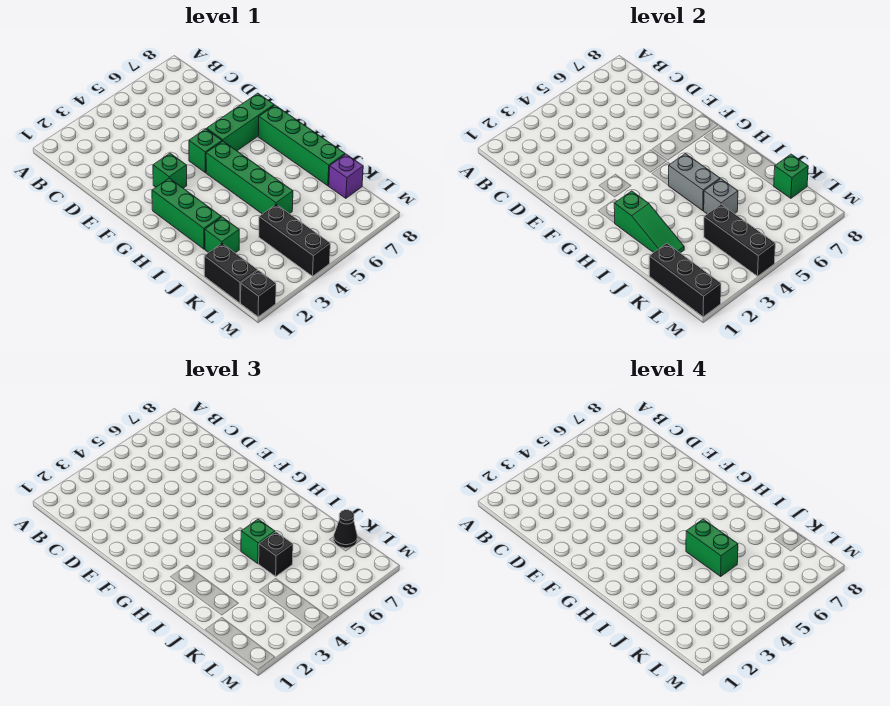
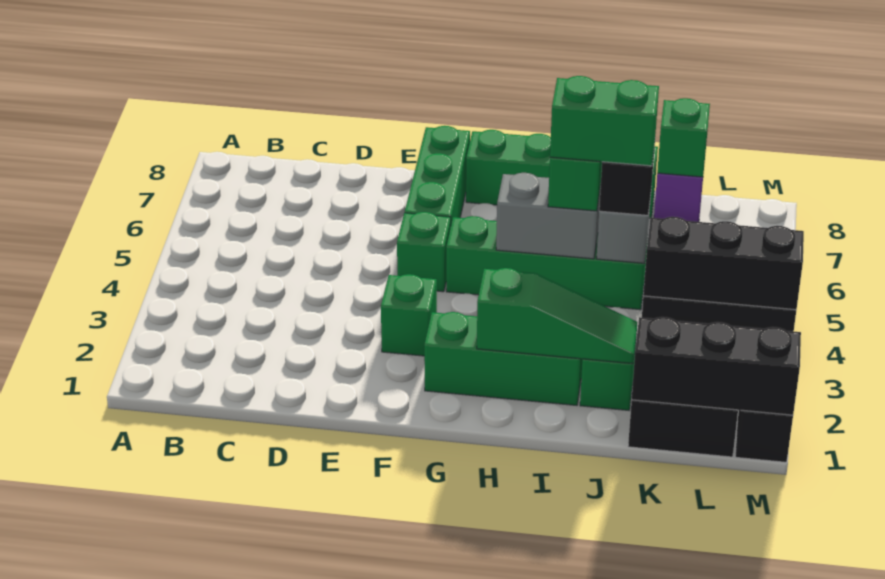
black 1x1 cone [334,510,357,548] -> none

